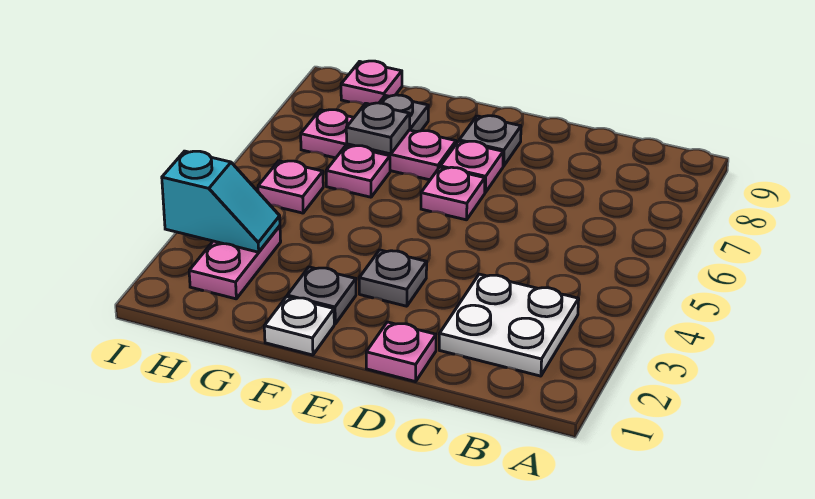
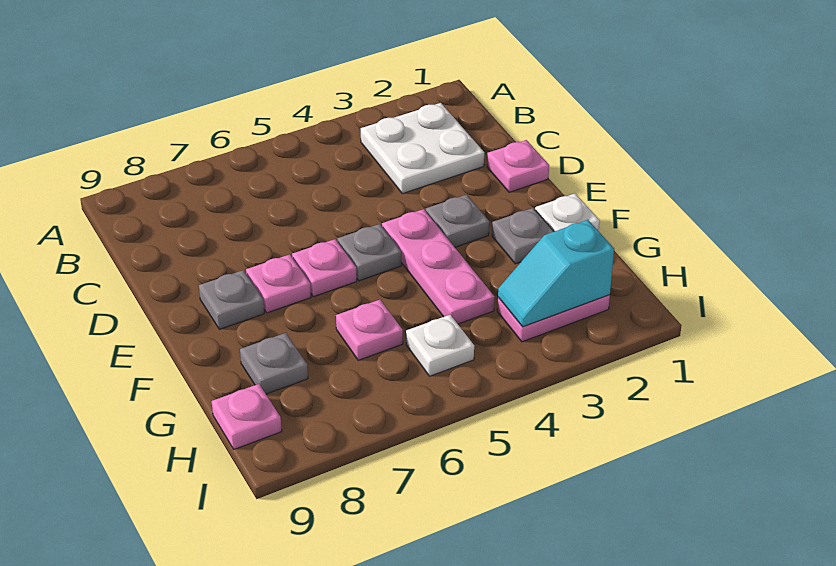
pink 1x3 plate [301,110,456,180] -> pink 1x3 plate moved to [382,209,495,324]
grey 1x1 plate [346,103,410,154] -> grey 1x1 plate moved to [337,224,402,281]
cyan 1x2 slope [162,151,280,252] -> cyan 1x2 slope turned to [498,220,614,327]
pink 1x1 plate [258,161,323,213] -> white 1x1 plate [406,315,474,376]

